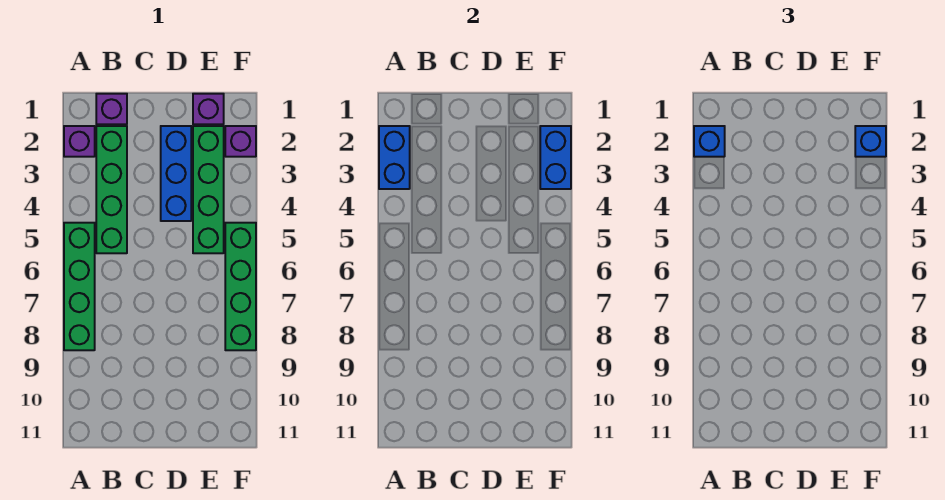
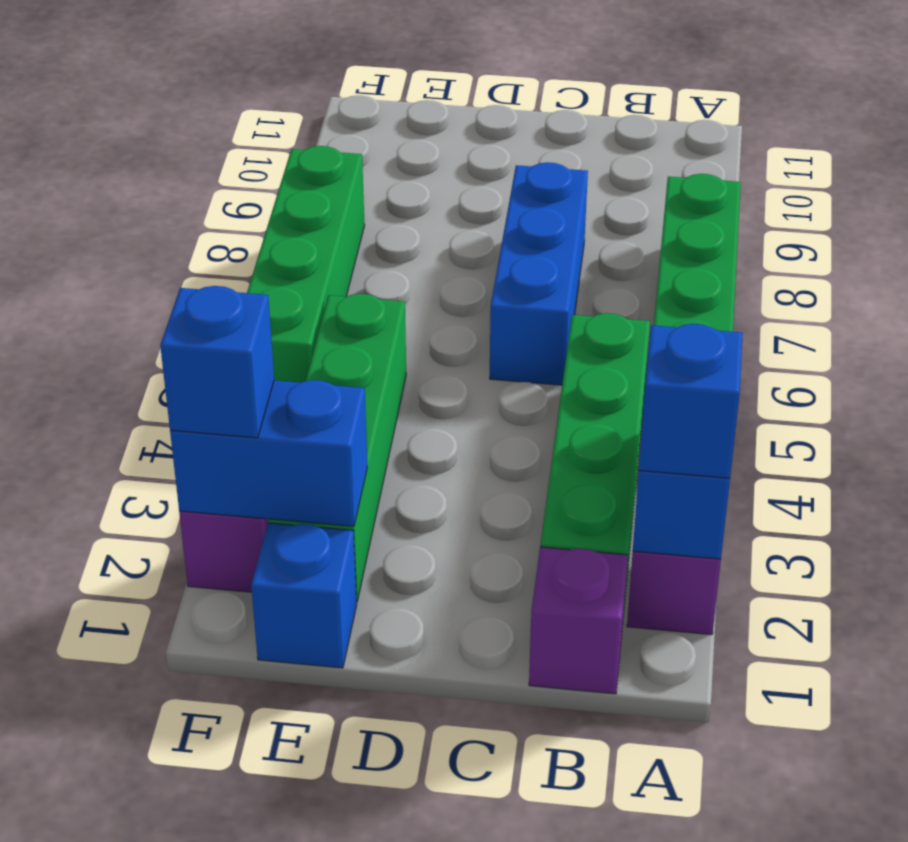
blue 1x3 brick [161,126,191,221] -> blue 1x3 brick moved to [490,162,588,385]
purple 1x1 brick [193,94,224,124] -> blue 1x1 brick [251,523,357,668]
blue 1x2 brick [540,126,571,189] -> blue 1x2 brick turned to [170,380,367,526]

